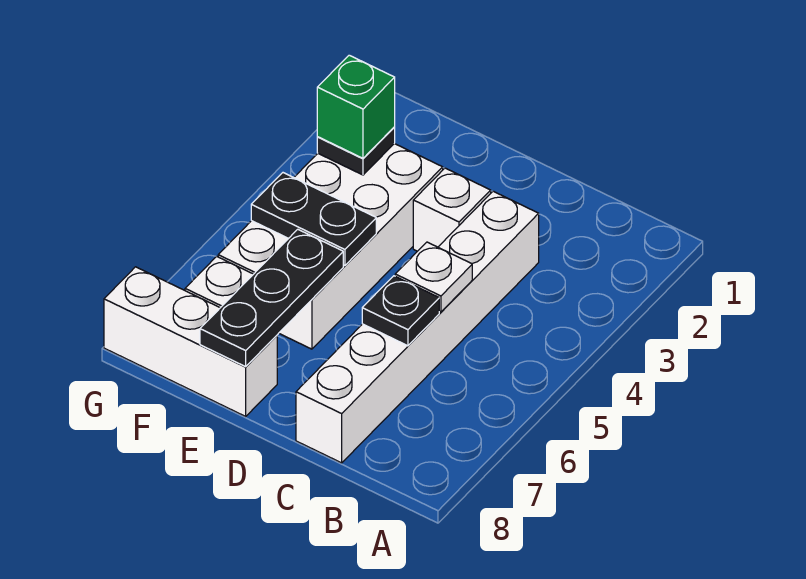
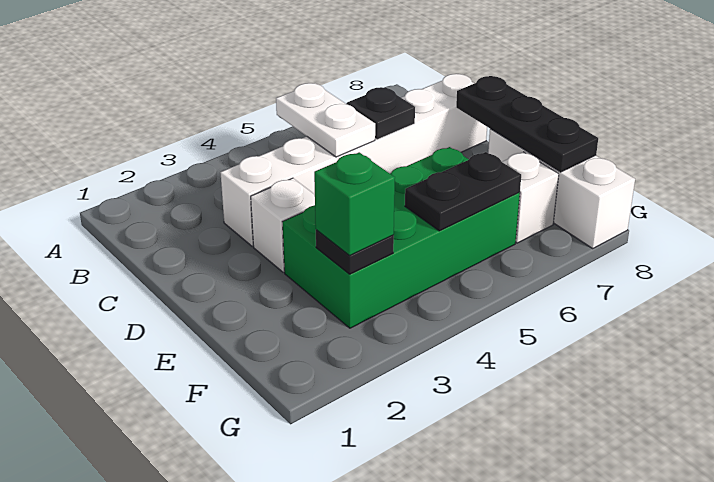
white 1x1 plate [395,242,472,312] -> white 1x2 plate [276,83,375,157]
white 2x4 brick [218,144,443,349] -> green 2x4 brick [283,147,520,328]
black 1x2 plate [251,173,376,266] -> black 1x2 plate turned to [405,152,521,231]
black 1x3 plate [200,229,343,367] -> black 1x3 plate turned to [456,76,598,172]

